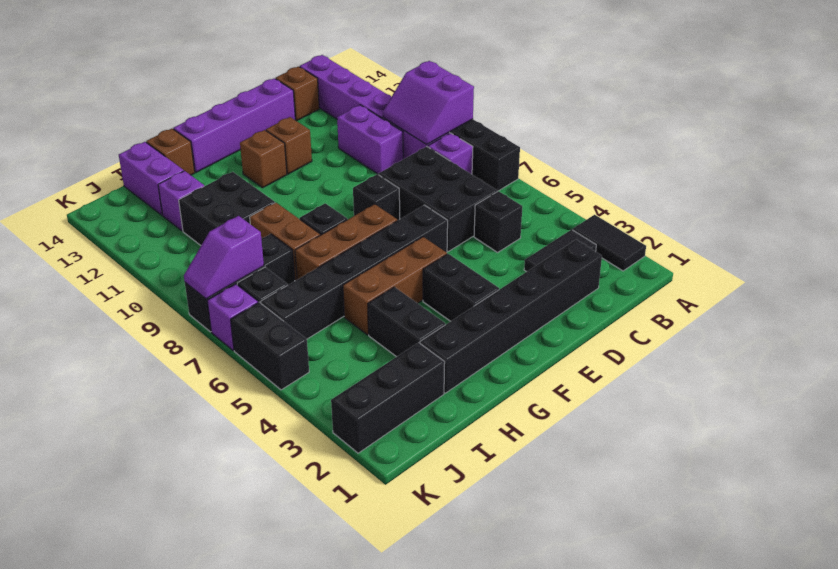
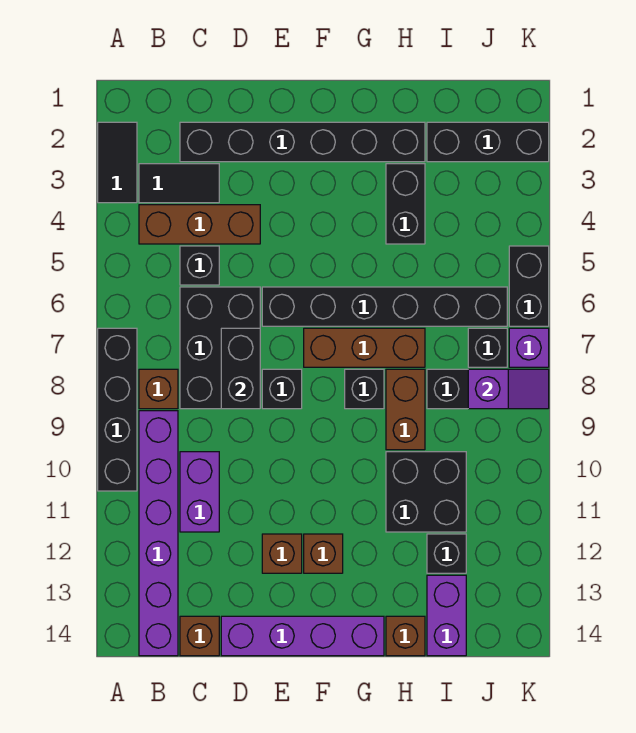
purple 2x2 slope [383,61,474,145] -> none
purple 1x1 brick [428,133,473,174] -> brown 1x1 brick [139,369,178,409]
black 1x2 brick [423,254,499,321] -> black 1x2 brick moved to [221,328,260,409]
brown 1x3 brick [343,237,447,335] -> brown 1x3 brick moved to [139,205,260,244]
purple 1x1 brick [158,171,204,231] -> black 1x1 brick [427,534,466,573]

